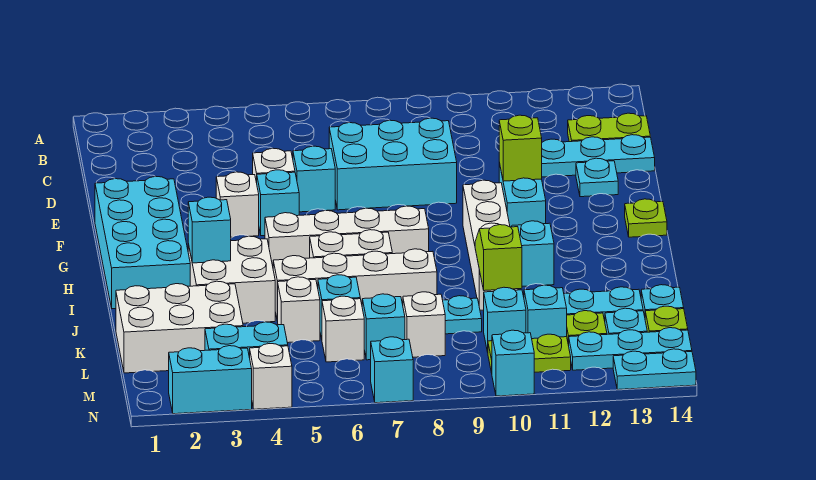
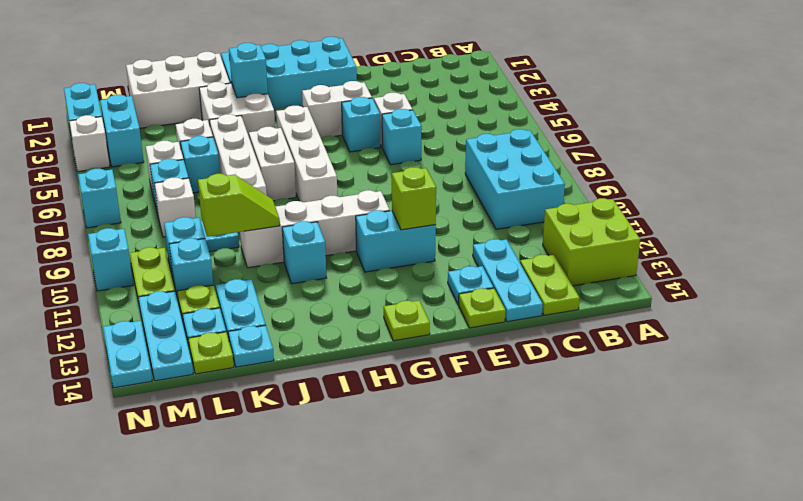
none -> lime 2x2 brick [543,198,640,286]
cyan 2x3 brick [329,118,457,210] -> cyan 2x3 brick moved to [465,129,565,229]
none -> lime 1x1 plate [459,288,506,328]
white 1x1 brick [216,172,259,237] -> white 1x2 brick [302,81,372,138]
white 2x3 brick [116,281,243,373] -> white 2x3 brick turned to [126,52,230,128]

